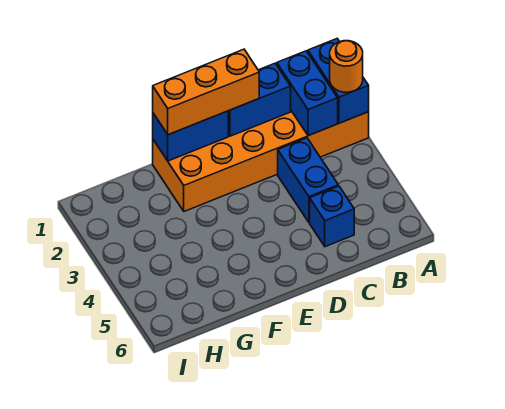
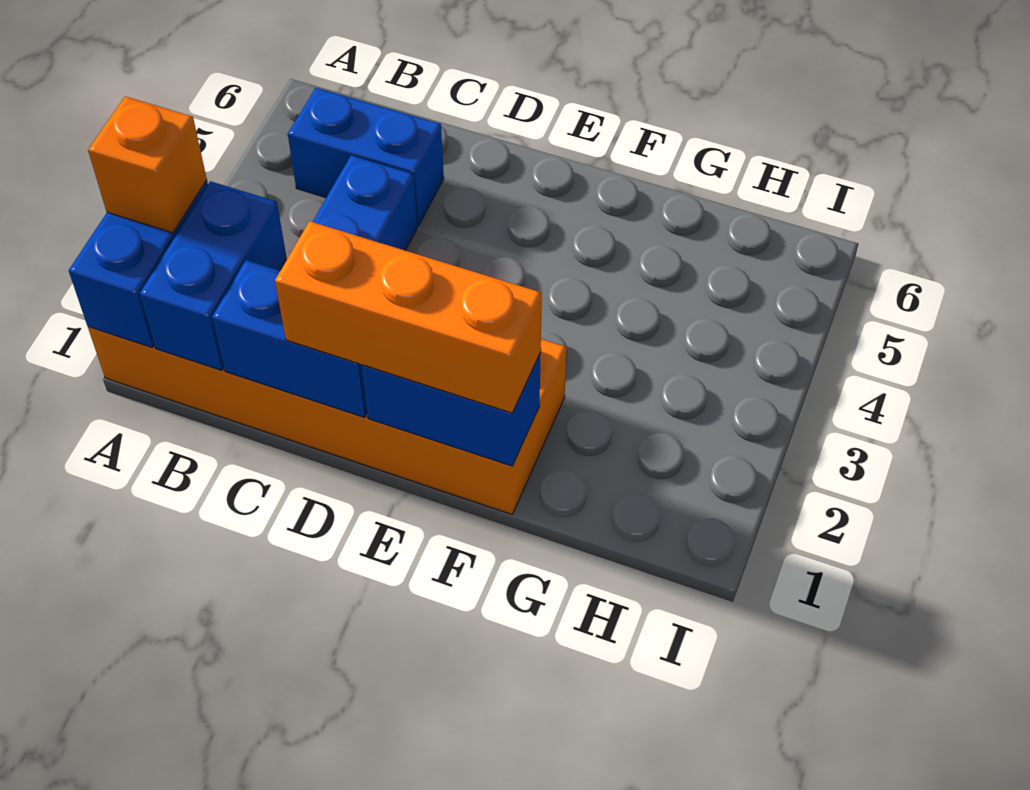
orange 1x1 round brick [330,41,363,92] -> orange 1x1 brick [88,96,207,233]
blue 1x1 brick [310,186,354,247] -> blue 1x2 brick [288,88,444,226]

